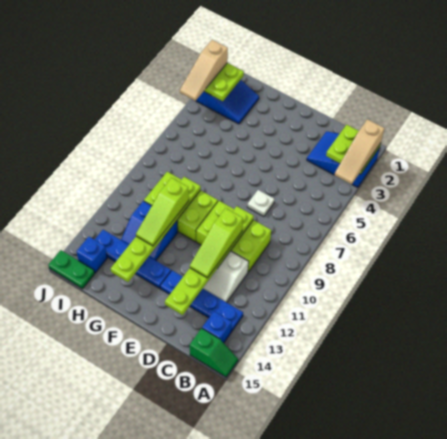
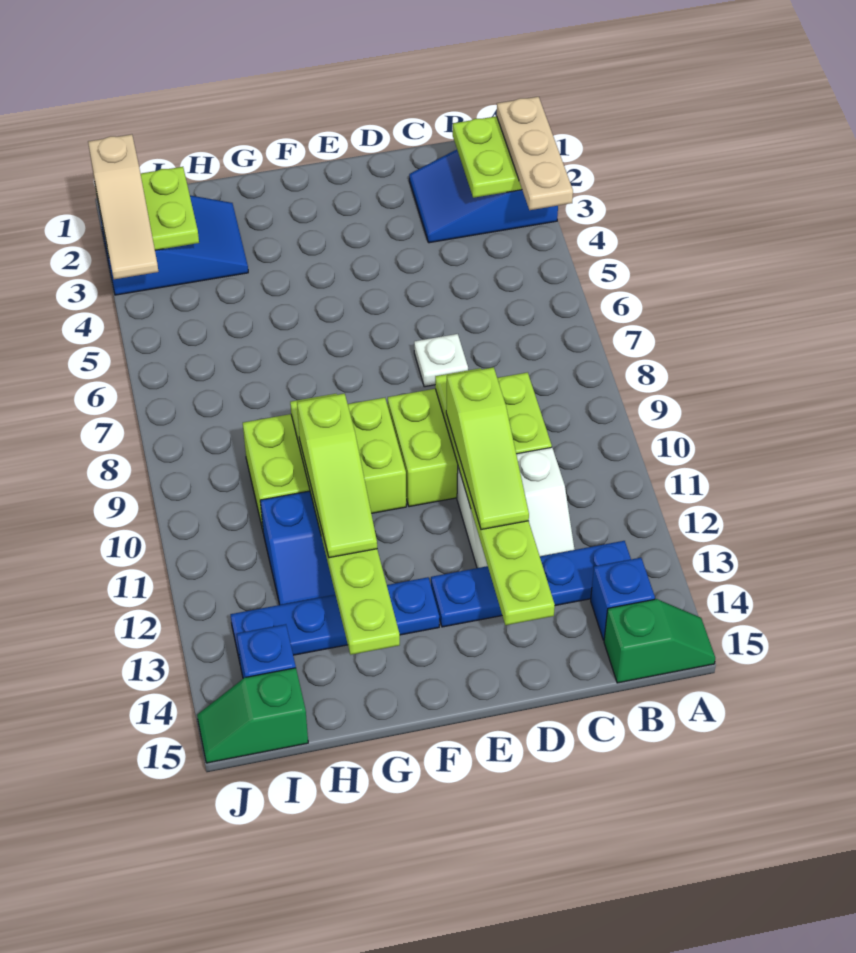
tan 1x3 slope [335,119,385,184] -> tan 1x3 plate [497,97,573,210]
green 1x2 plate [48,250,95,289] -> green 1x2 slope [197,668,308,763]

